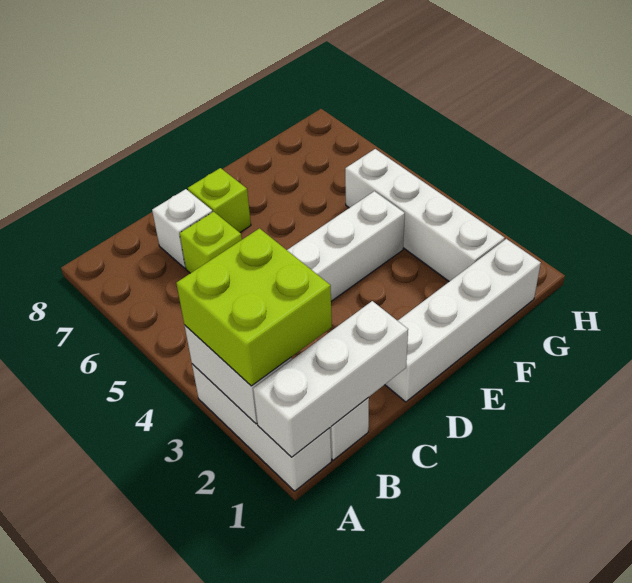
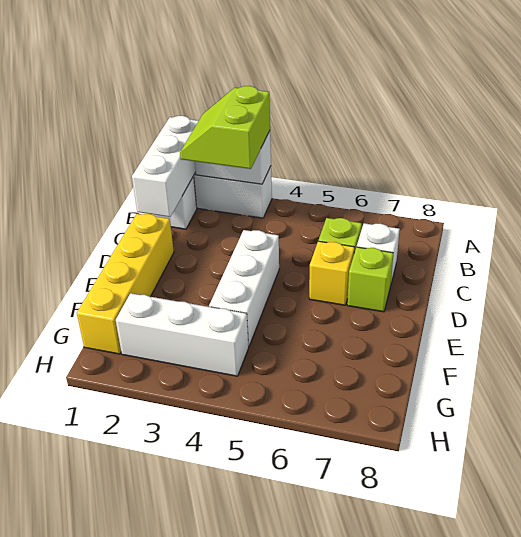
lime 2x2 brick [176,228,332,386] -> lime 2x2 slope [180,86,270,169]
white 1x4 brick [385,239,541,402] -> yellow 1x4 brick [77,214,174,354]
none -> yellow 1x1 brick [309,241,354,305]
white 1x4 brick [345,149,504,282] -> white 1x3 brick [116,293,249,376]

